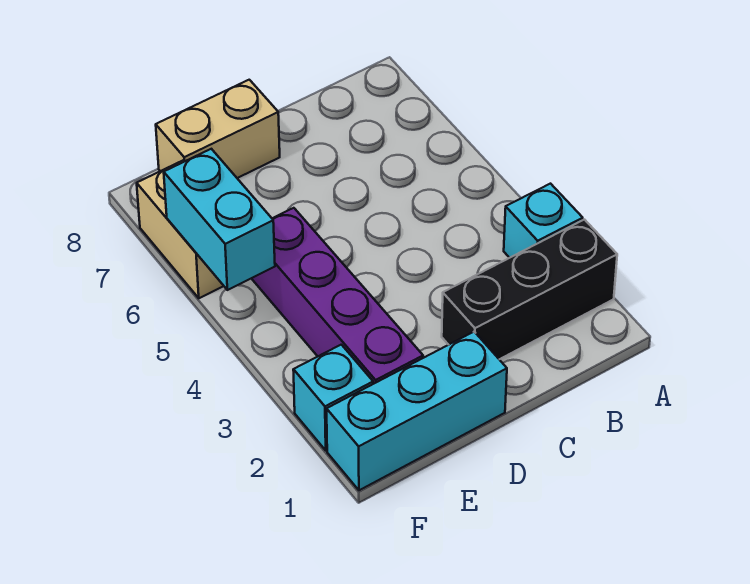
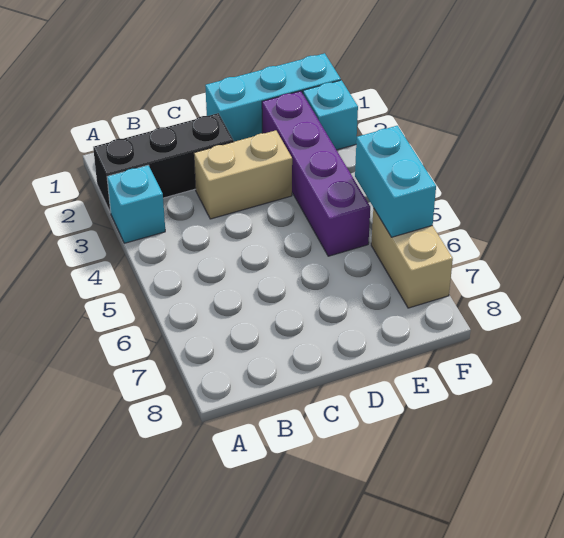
tan 1x2 brick [156,80,280,178] -> tan 1x2 brick moved to [194,130,292,219]

